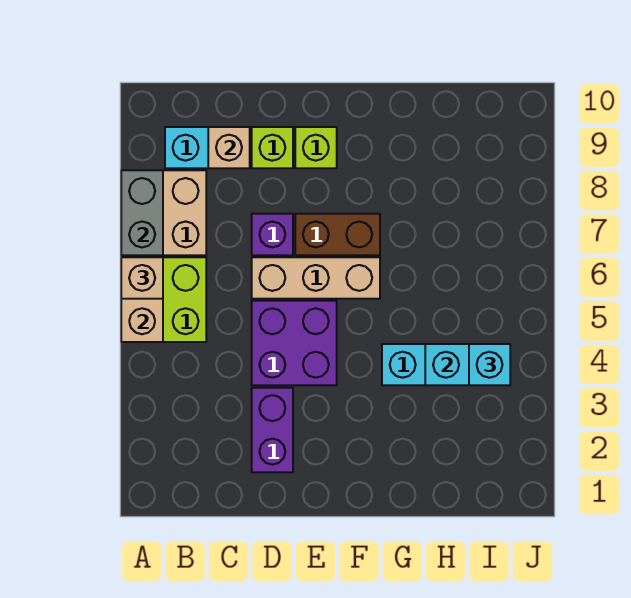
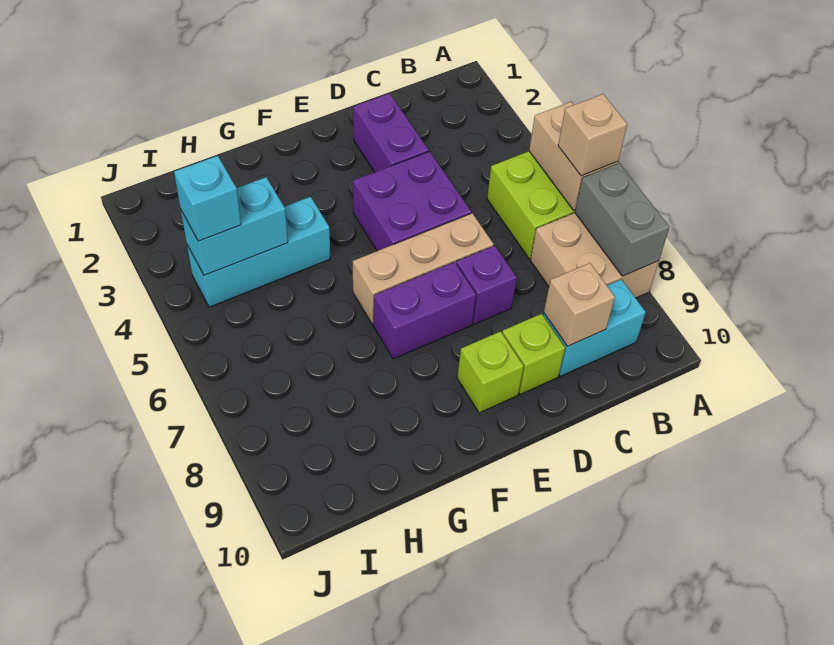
brown 1x2 brick [295,214,380,255] -> purple 1x2 brick [373,262,476,359]

